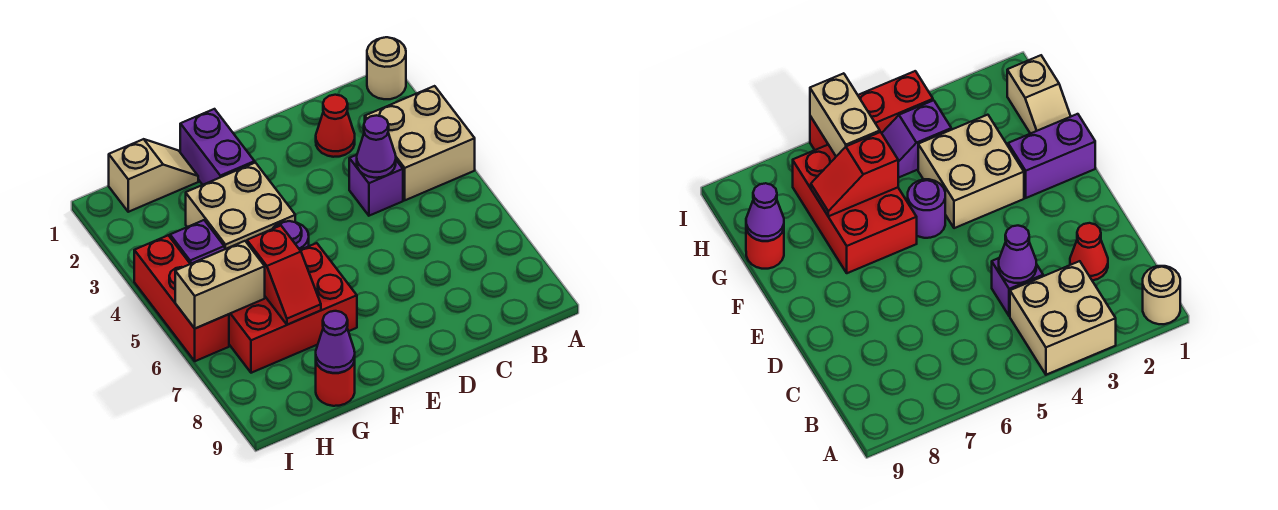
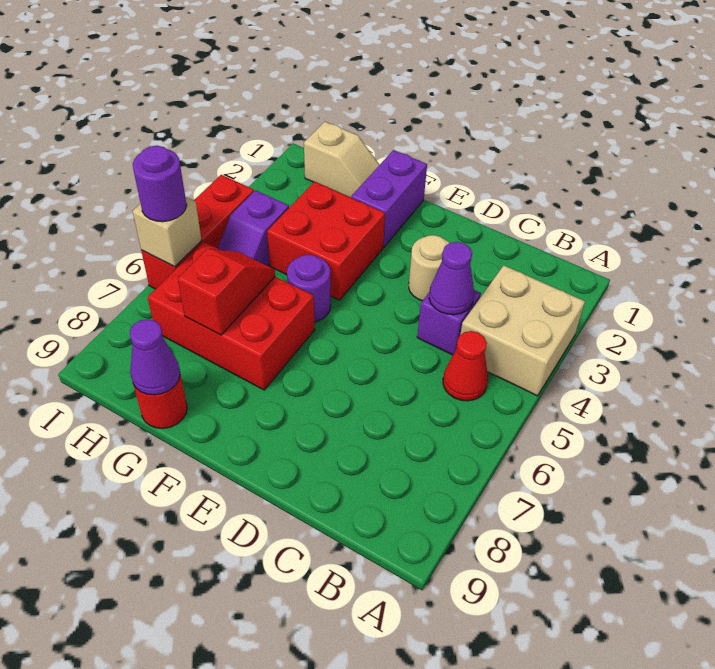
tan 1x1 round brick [367,37,406,99] -> tan 1x1 round brick moved to [409,235,449,301]
red 1x1 cone [316,95,355,157] -> red 1x1 cone moved to [443,331,488,401]
tan 2x2 brick [186,163,295,249] -> red 2x2 brick [267,182,385,300]
red 1x2 slope [247,226,321,325] -> red 1x2 slope turned to [178,249,275,335]
tan 1x2 brick [175,241,265,328] -> tan 1x1 brick [133,197,202,267]
none -> purple 1x1 round brick [133,146,187,222]

